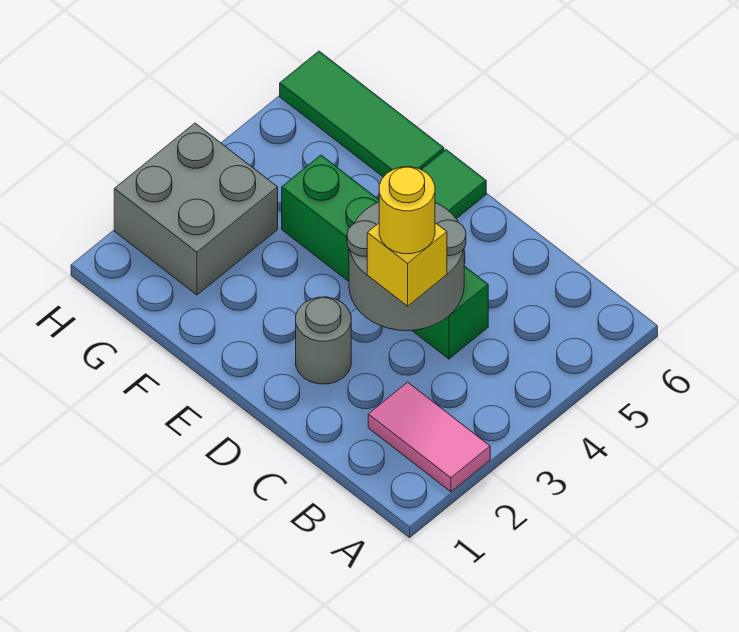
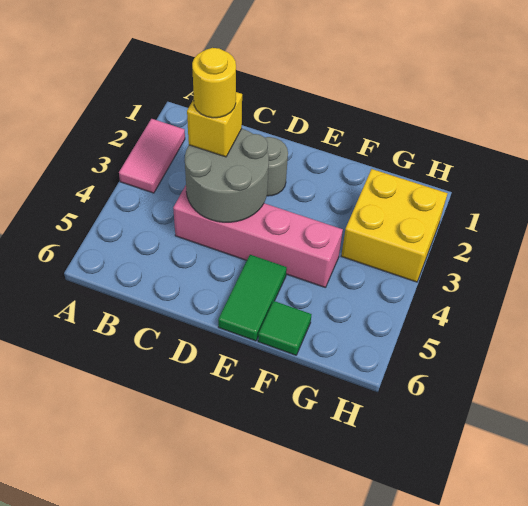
pink 1x2 tile [368,382,490,492] -> pink 1x2 tile turned to [119,119,185,193]
green 1x4 brick [282,155,488,359] -> pink 1x4 brick [173,185,343,288]
green 1x3 tile [280,51,444,177] -> green 1x1 tile [258,301,312,355]
grey 2x2 brick [114,123,278,295] -> yellow 2x2 brick [341,169,448,282]

